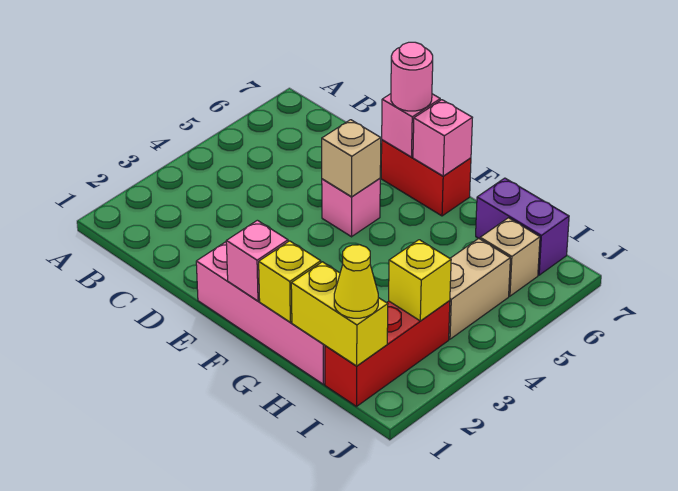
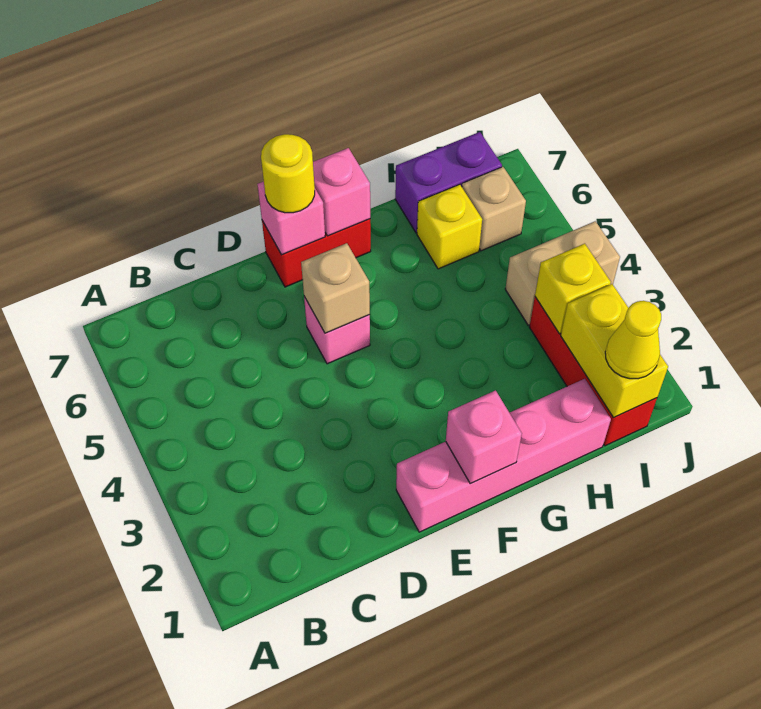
pink 1x1 round brick [391,42,433,111] -> yellow 1x1 round brick [261,134,315,213]
yellow 1x1 brick [259,241,321,322] -> yellow 1x1 brick moved to [417,185,482,269]
yellow 1x2 brick [291,262,388,366] -> yellow 1x2 brick turned to [561,284,668,417]
tan 1x2 brick [449,238,510,339] -> tan 1x2 brick turned to [505,221,620,325]

